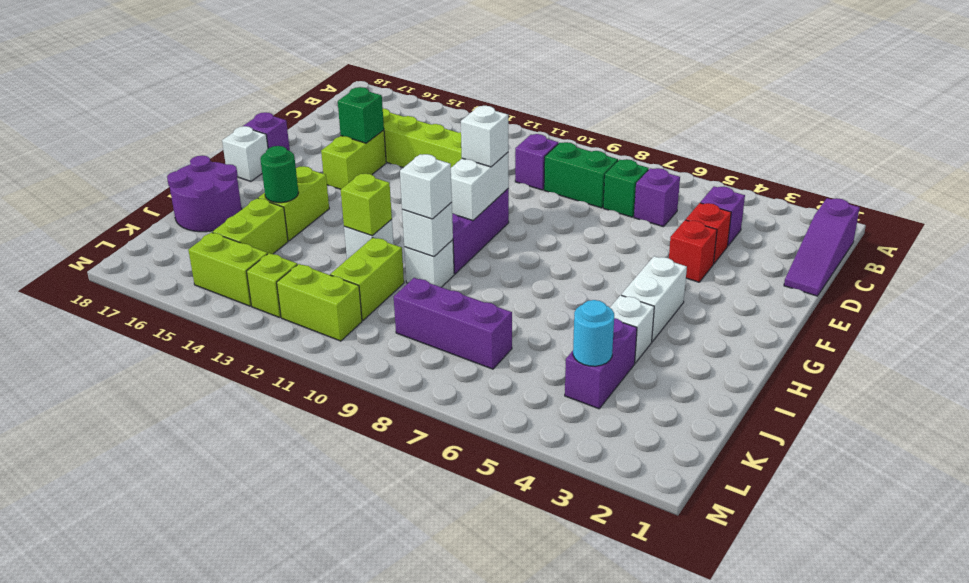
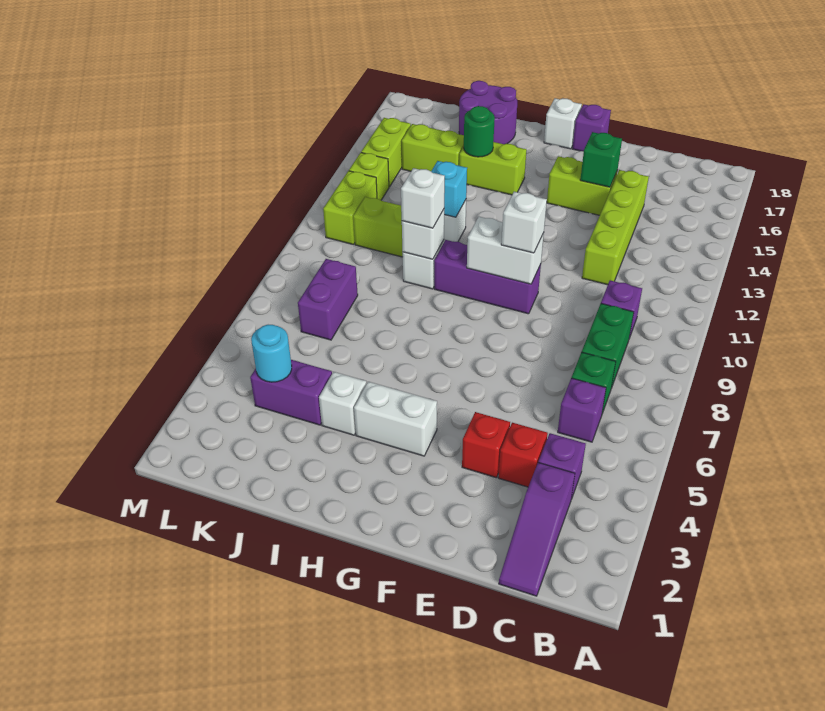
purple 1x3 slope [784,198,860,296] -> purple 1x3 slope turned to [499,463,575,596]
lime 1x1 brick [341,174,392,236] -> cyan 1x1 brick [431,161,467,217]
purple 1x3 brick [394,278,512,369] -> purple 1x2 brick [298,259,358,340]

